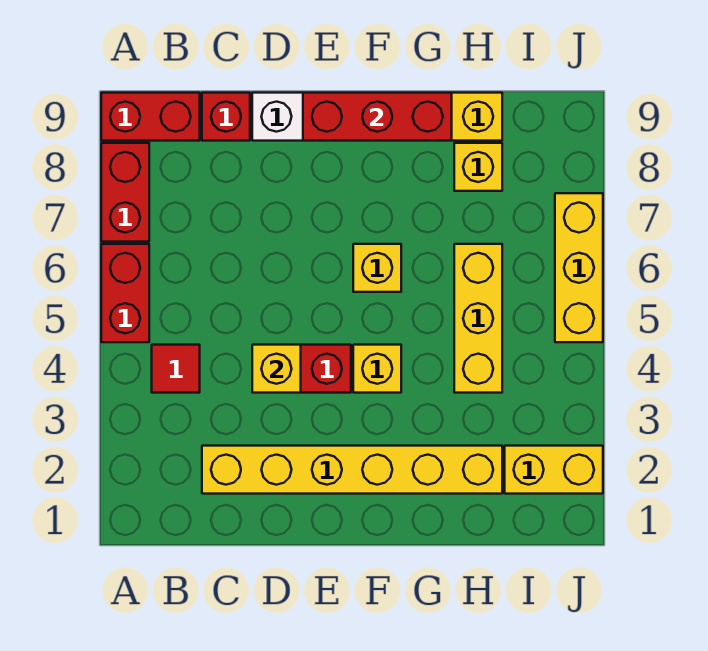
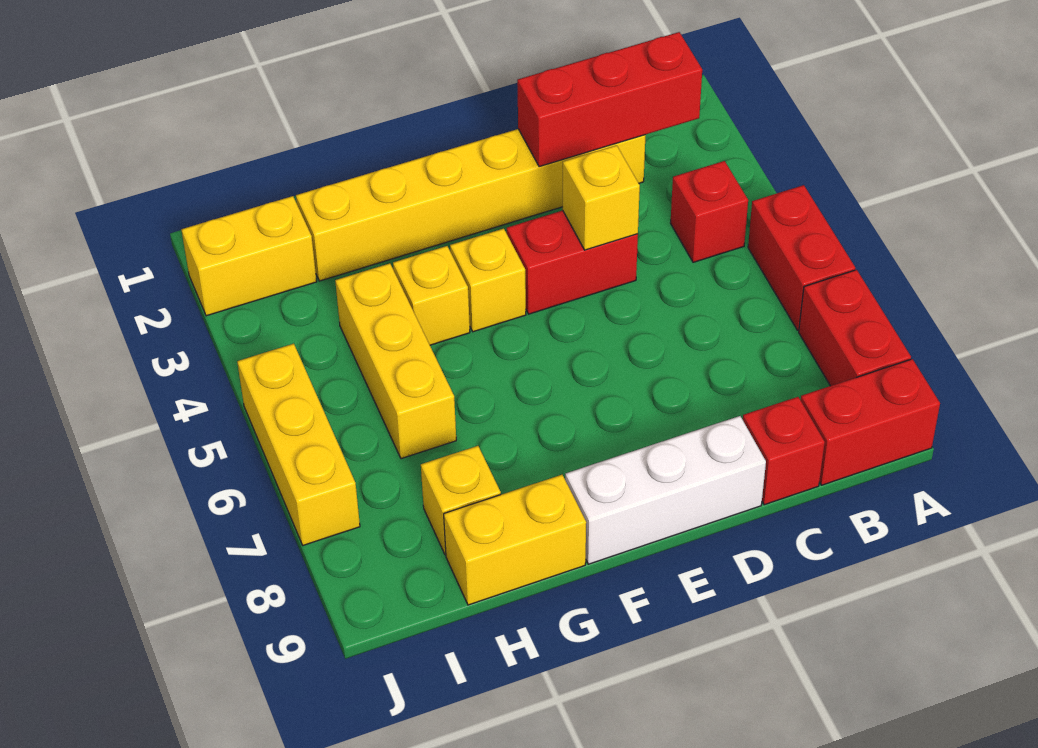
red 1x1 tile [152,345,200,393] -> red 1x1 brick [670,161,748,262]
red 1x3 brick [303,93,452,141] -> red 1x3 brick moved to [517,32,702,167]
yellow 1x1 brick [353,244,401,292] -> yellow 1x1 brick moved to [393,246,470,345]

